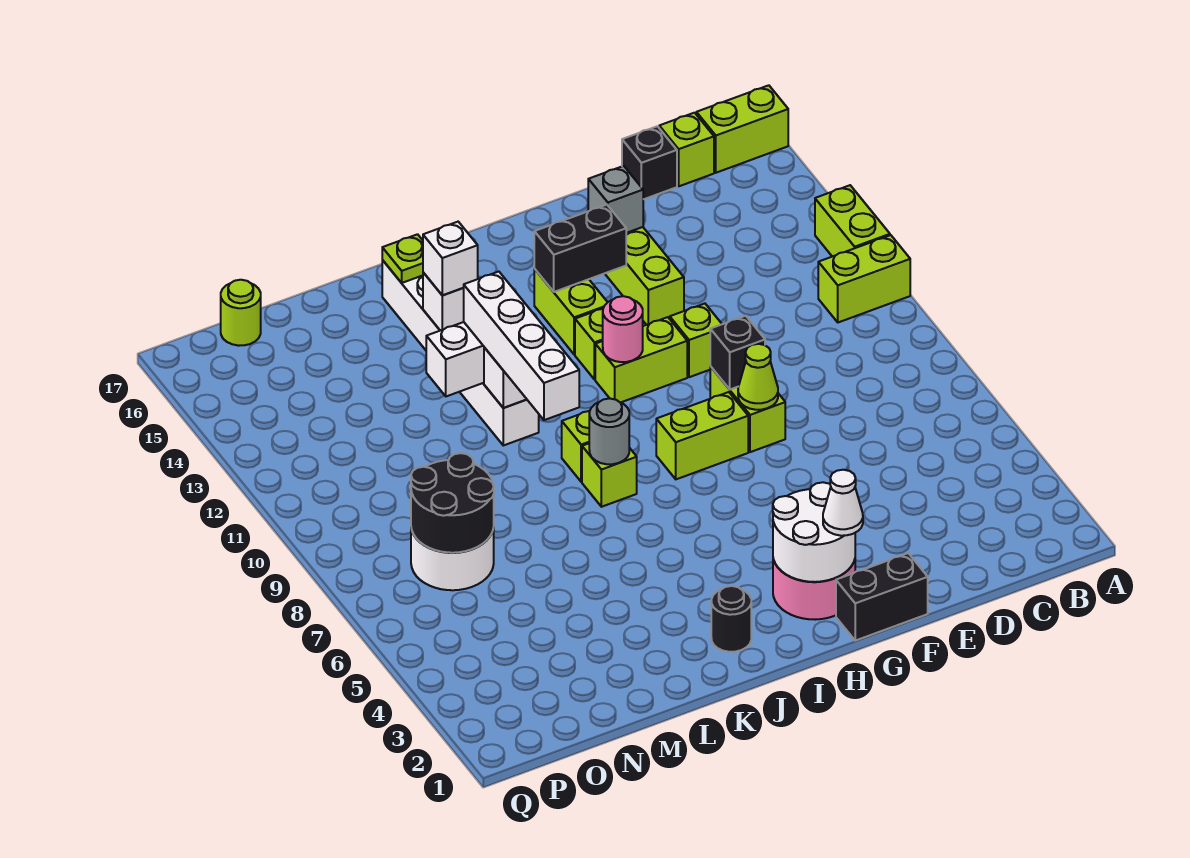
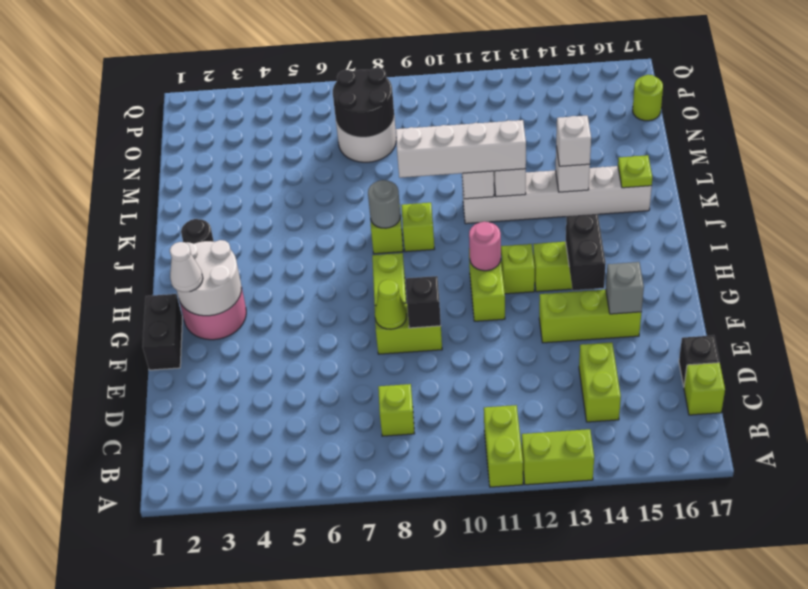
lime 1x2 brick [696,85,788,173] -> lime 1x2 brick moved to [579,342,621,422]
lime 1x1 brick [670,304,722,377] -> lime 1x1 brick moved to [378,384,414,436]

